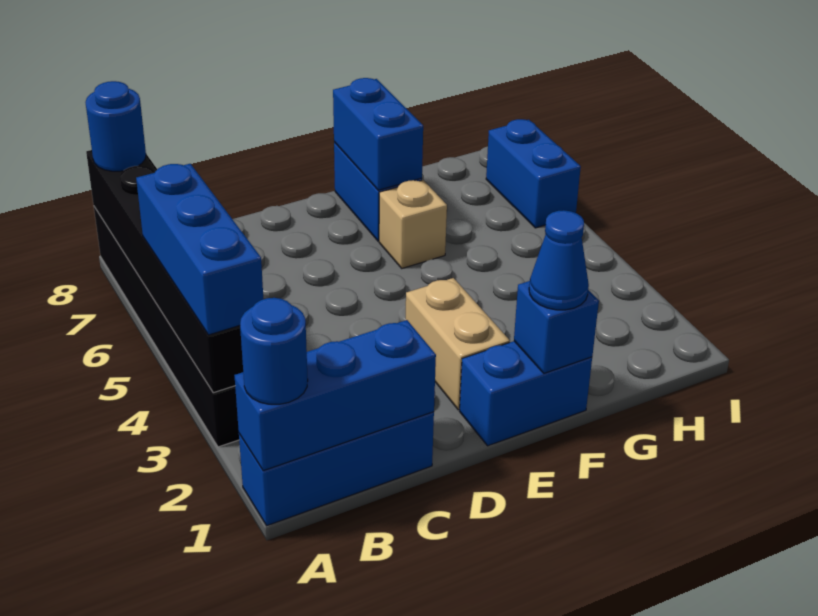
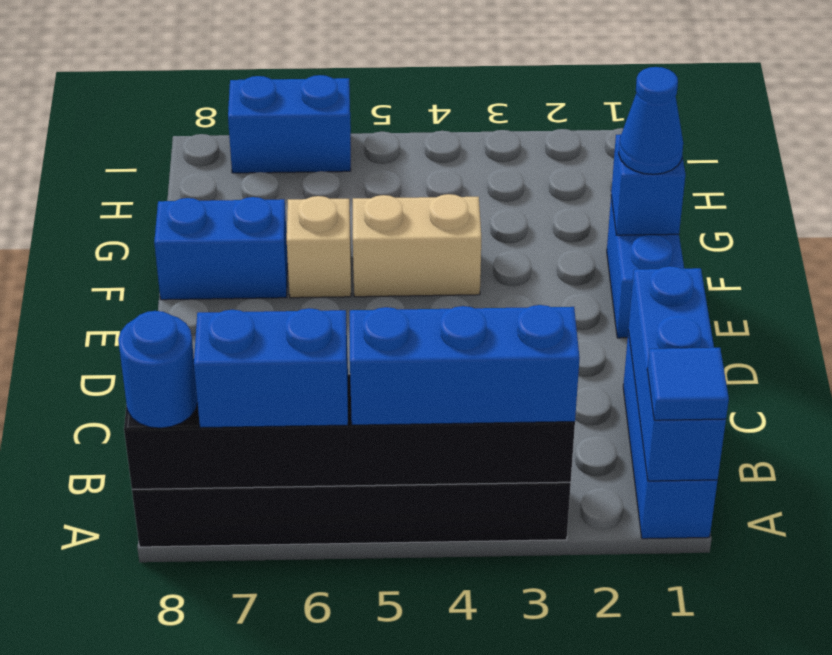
blue 1x1 round brick [240,298,308,404] -> blue 1x1 tile [647,348,729,420]
tan 1x2 brick [406,278,510,410] -> tan 1x2 brick moved to [353,194,481,297]
blue 1x2 brick [333,78,423,190] -> blue 1x2 brick moved to [194,308,348,428]

